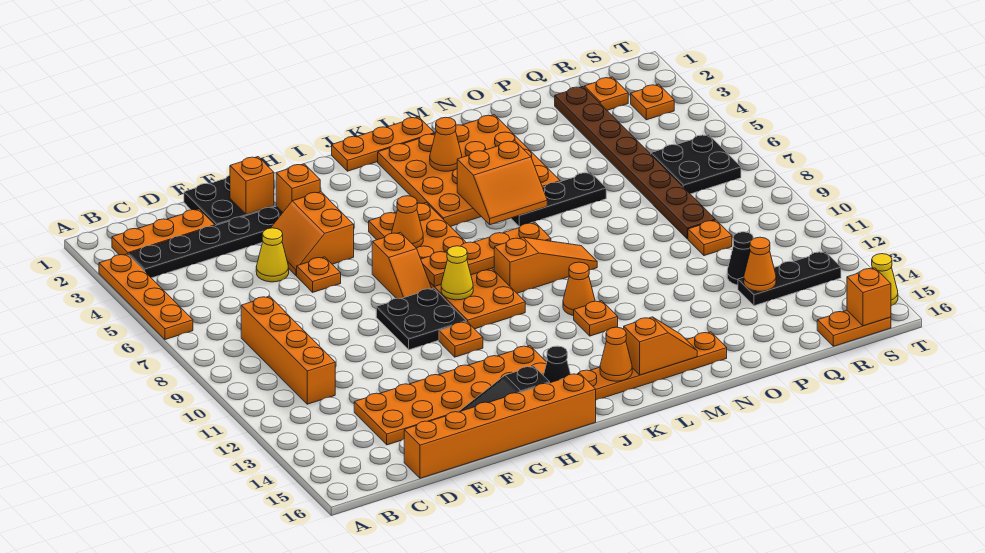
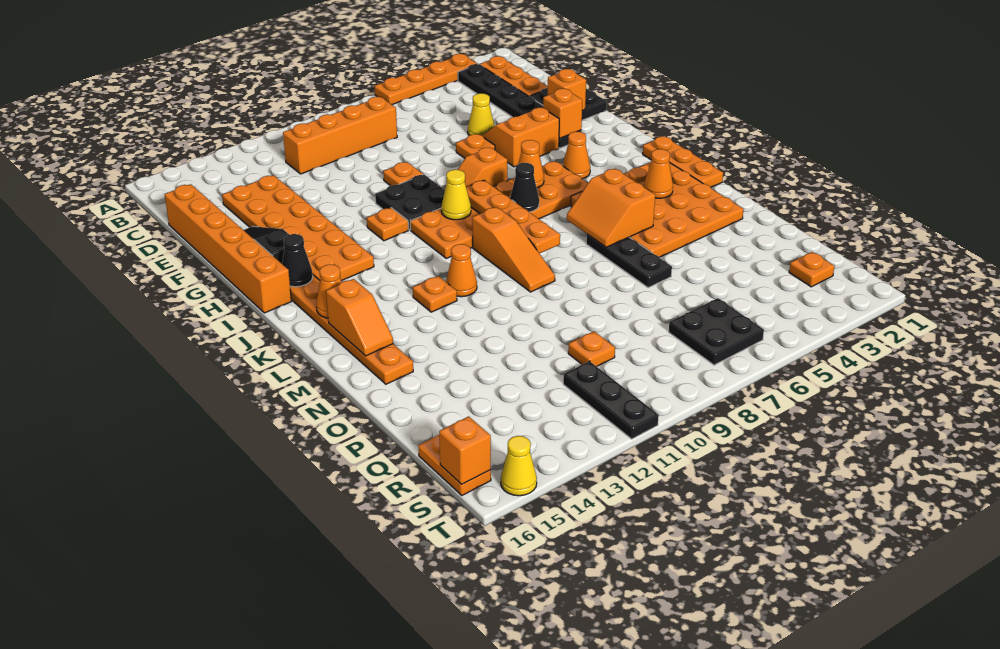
brown 1x8 plate [555,86,715,239] -> none
black 1x1 cone [727,232,754,285] -> black 1x1 cone moved to [510,163,539,212]
black 1x3 plate [738,251,841,306] -> black 1x3 plate moved to [563,361,659,439]
orange 1x1 cone [744,237,776,291] -> orange 1x1 cone moved to [562,131,590,179]
orange 1x1 plate [631,84,674,120] -> orange 1x1 plate moved to [383,162,423,186]

